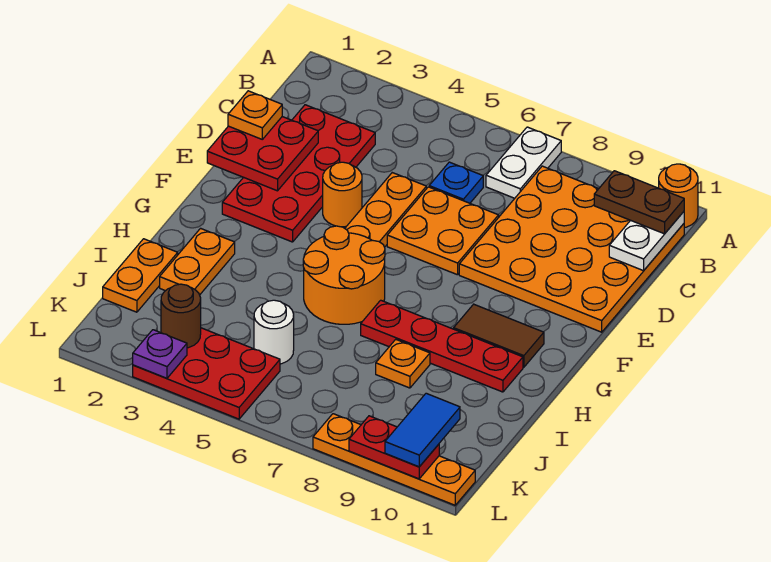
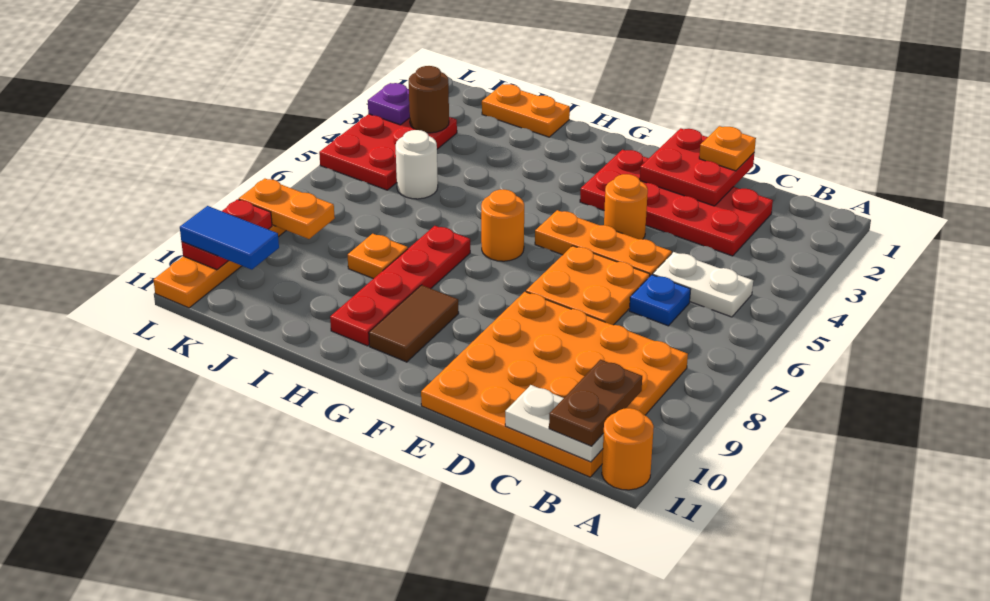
white 1x2 plate [486,127,561,198] -> white 1x2 plate moved to [653,252,753,317]
orange 2x2 round brick [303,226,385,324] -> orange 1x1 round brick [481,189,524,261]
orange 1x2 plate [160,228,235,295] -> orange 1x2 plate moved to [239,179,335,239]

